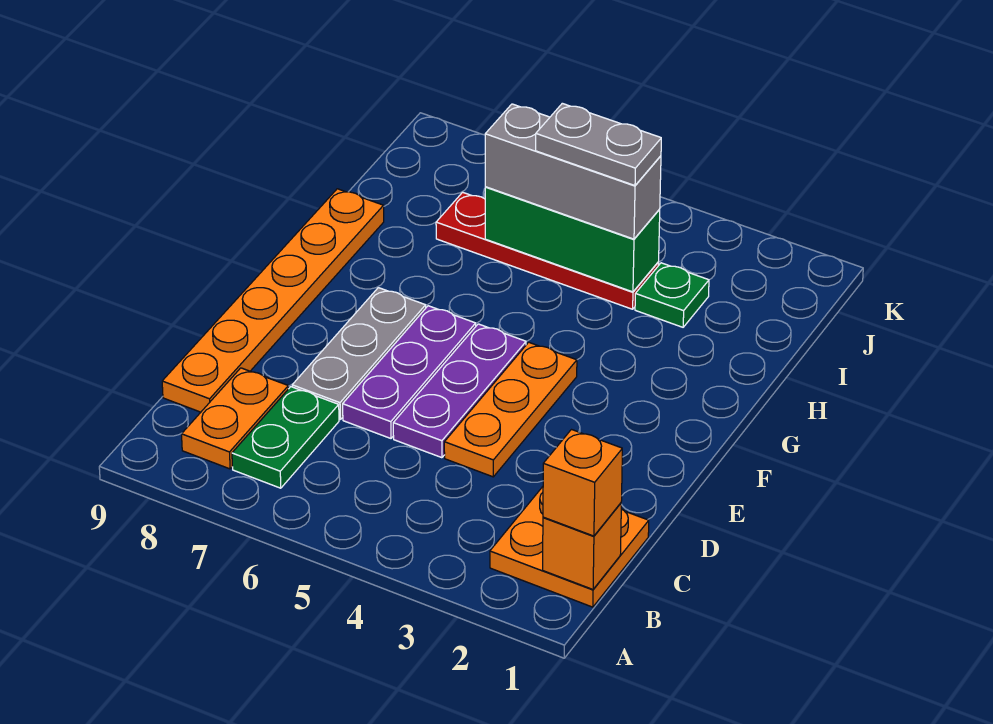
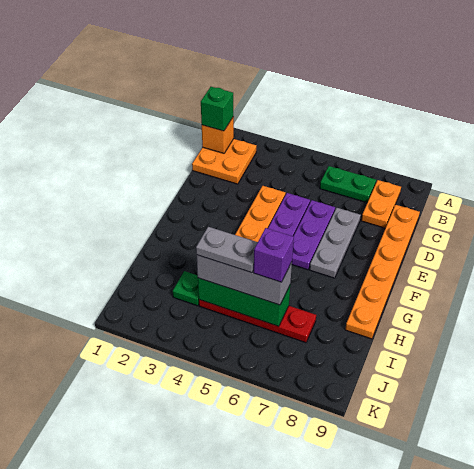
orange 1x1 brick [543,430,622,536] -> green 1x1 brick [201,87,233,131]
green 1x2 plate [232,387,339,488] -> green 1x2 plate turned to [320,166,376,203]
none -> purple 1x1 brick [254,228,294,282]

